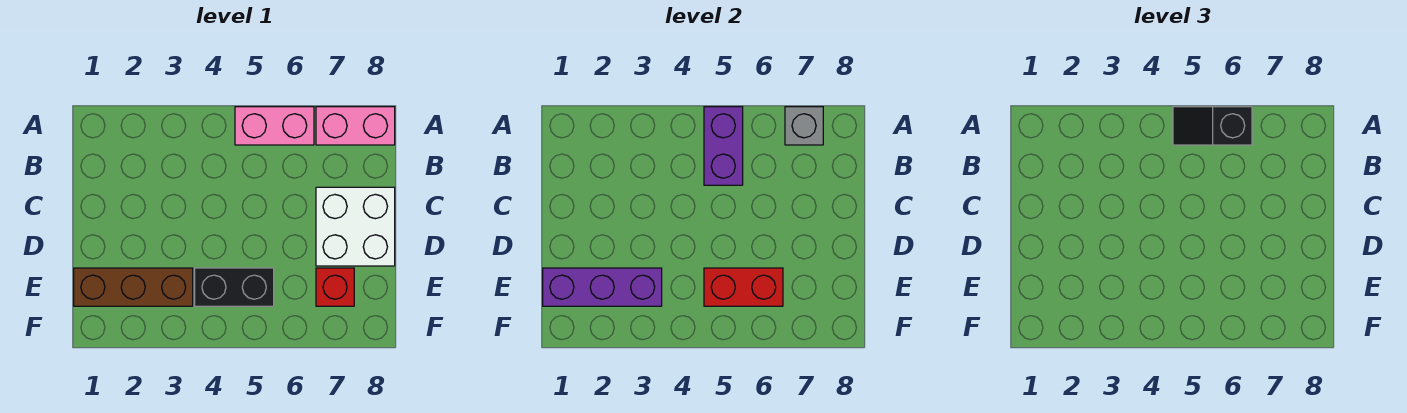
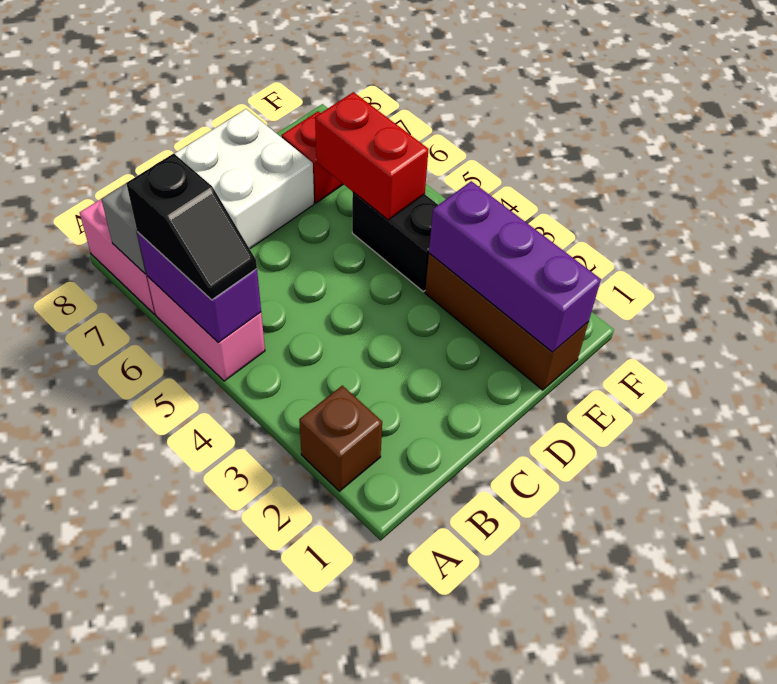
none -> brown 1x1 brick [299,385,382,491]
purple 1x2 brick [704,107,743,185] -> purple 1x2 brick turned to [137,232,261,343]

